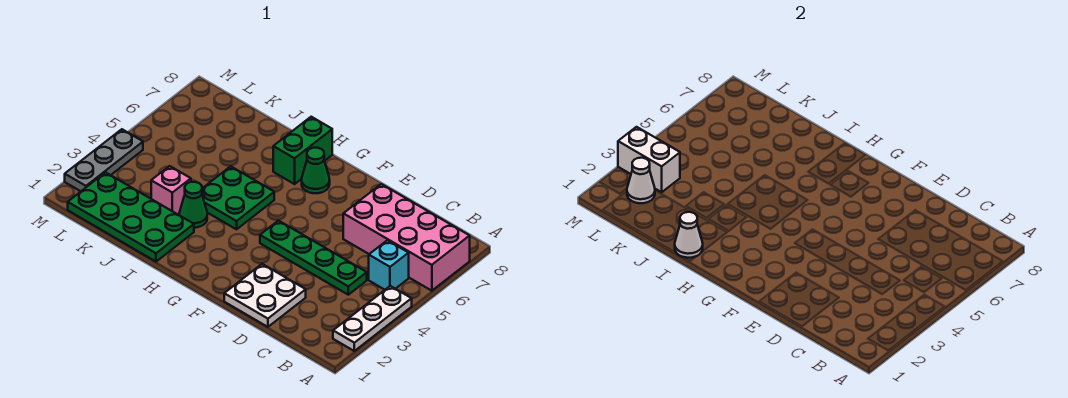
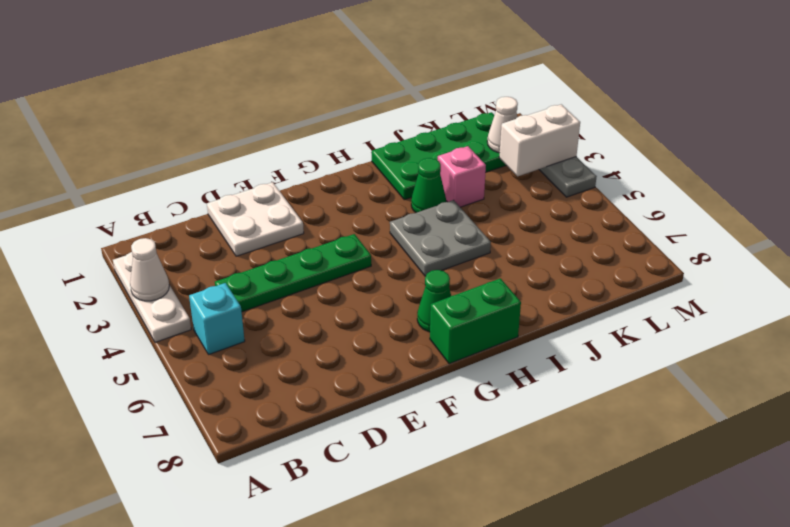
pink 2x4 brick [343,184,470,291] -> none
green 2x2 plate [202,166,274,229] -> grey 2x2 plate [390,200,491,276]
green 1x2 brick [273,117,332,184] -> green 1x2 brick turned to [430,278,521,364]
white 1x1 cone [675,212,703,258] -> white 1x1 cone moved to [130,238,169,301]

